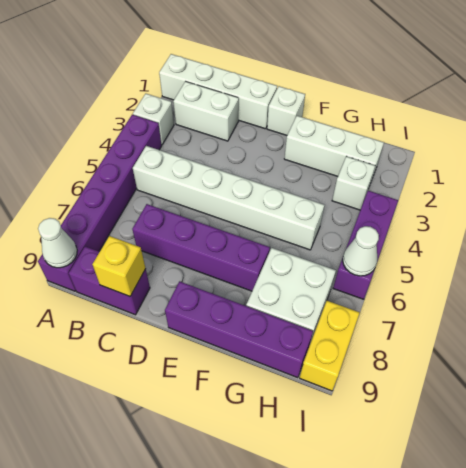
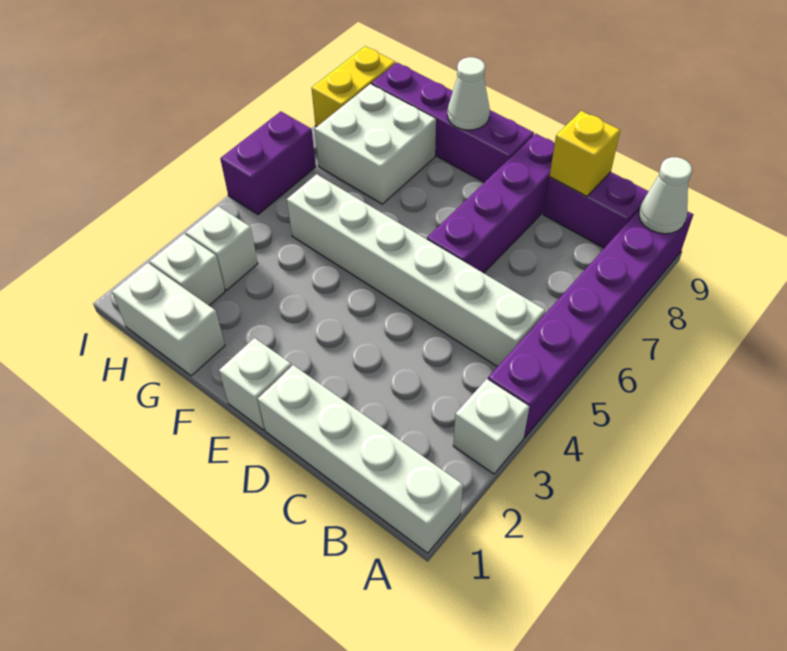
white 1x2 brick [173,81,239,141] -> white 1x2 brick moved to [112,263,225,376]
purple 1x4 brick [132,204,270,291] -> purple 1x4 brick turned to [427,134,555,273]
white 1x3 brick [284,116,384,181] -> white 1x1 brick [150,234,225,305]
purple 1x3 brick [333,191,398,299] -> purple 1x2 brick [220,111,316,215]
white 1x1 cone [343,226,379,276] -> white 1x1 cone moved to [447,57,490,130]

